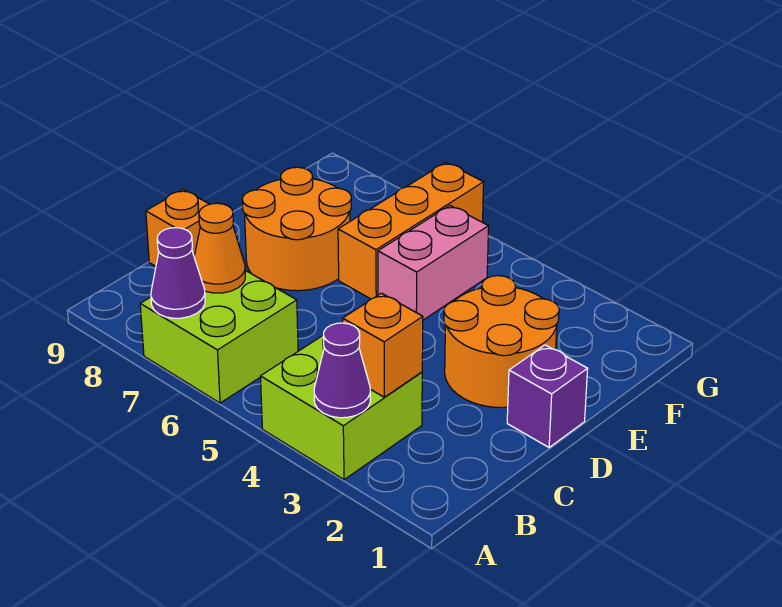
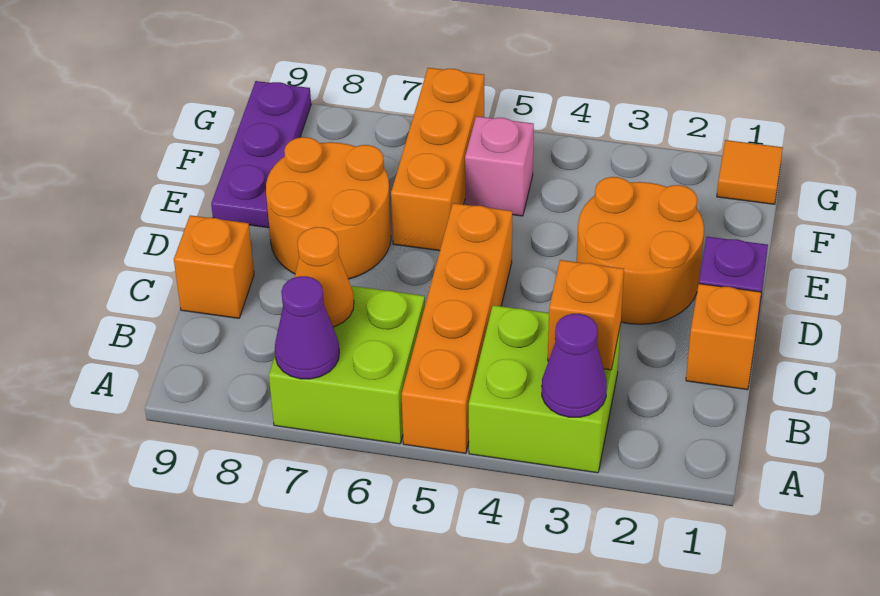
none -> orange 1x4 brick [401,203,512,454]
none -> orange 1x1 brick [686,284,761,390]
pink 1x2 brick [378,206,489,320] -> pink 1x1 brick [465,116,534,216]
none -> purple 1x3 plate [211,81,311,228]
none -> orange 1x1 tile [717,140,783,204]

